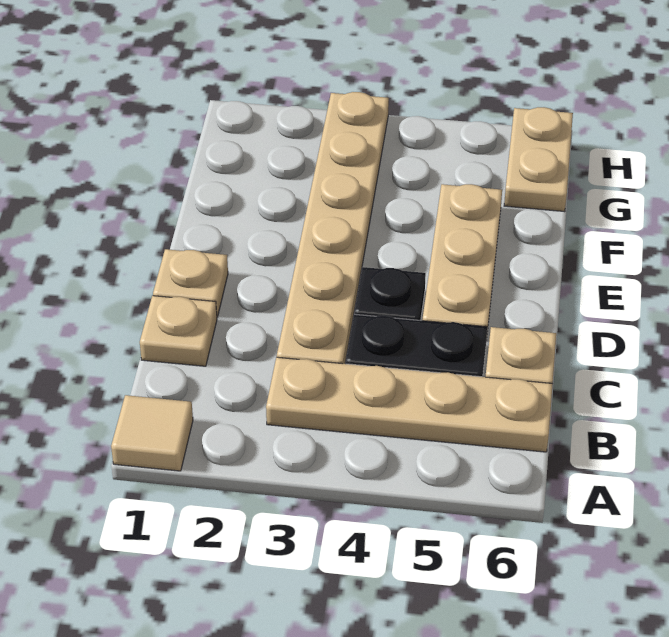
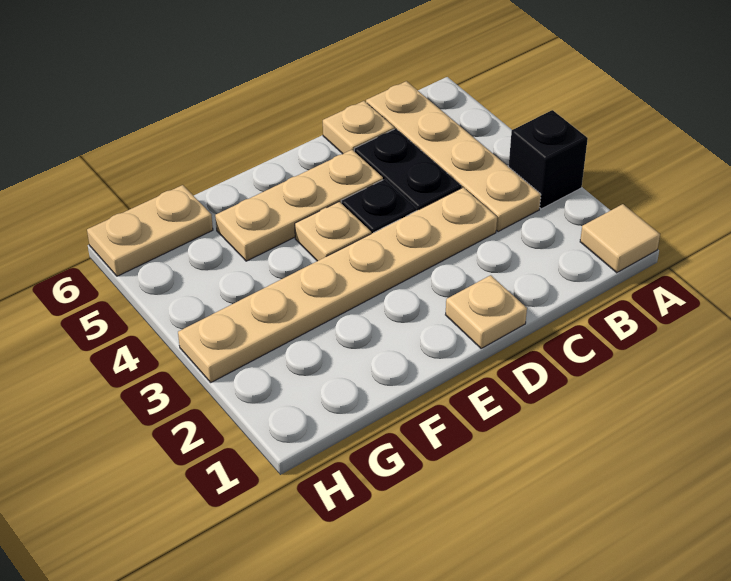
none -> black 1x1 brick [509,110,588,209]
tan 1x1 plate [140,296,217,366] -> tan 1x1 plate moved to [295,202,371,261]

